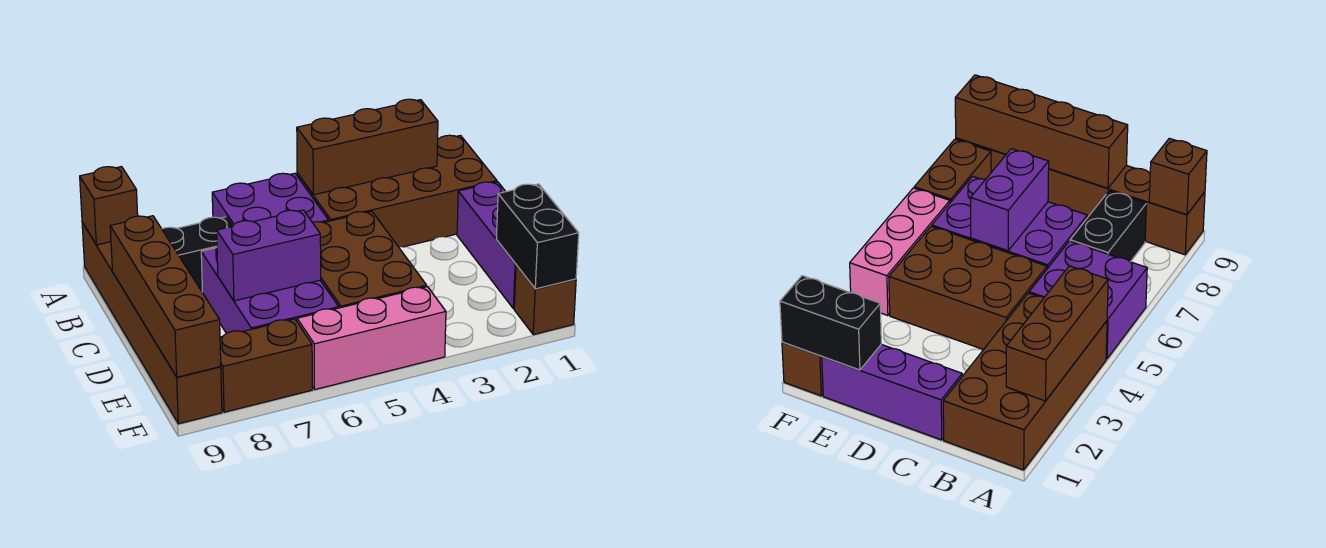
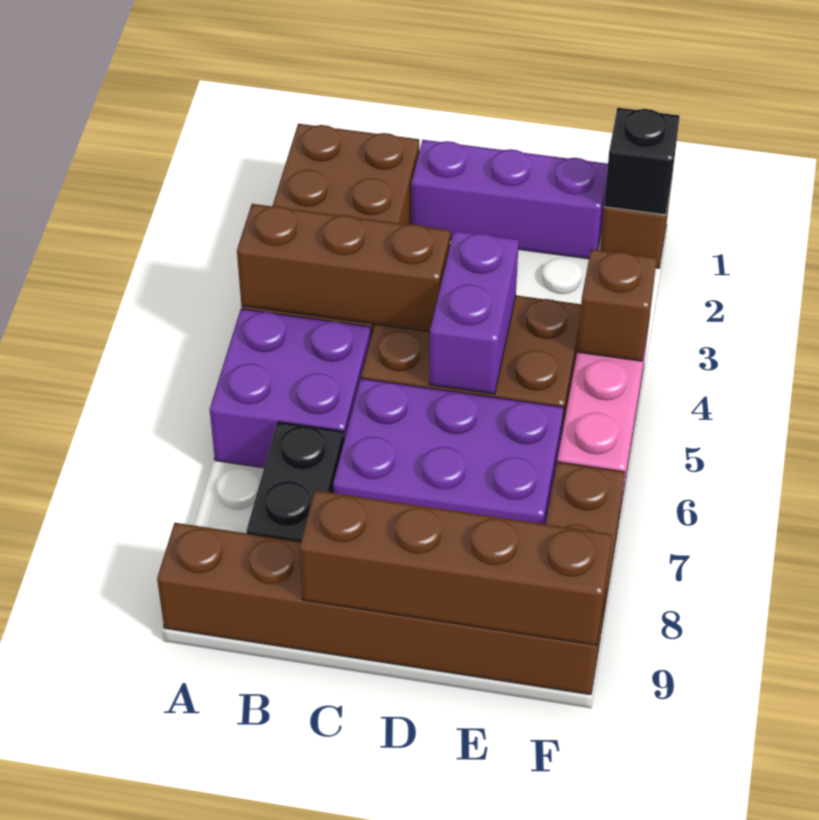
brown 1x3 brick [297,99,438,195] -> brown 1x3 brick turned to [237,204,450,332]
brown 1x1 brick [80,167,138,245] -> brown 1x1 brick moved to [577,249,657,361]
purple 1x2 brick [217,210,321,301] -> purple 1x2 brick moved to [429,231,519,394]
black 1x2 brick [496,184,579,289] -> black 1x1 brick [604,108,680,215]

